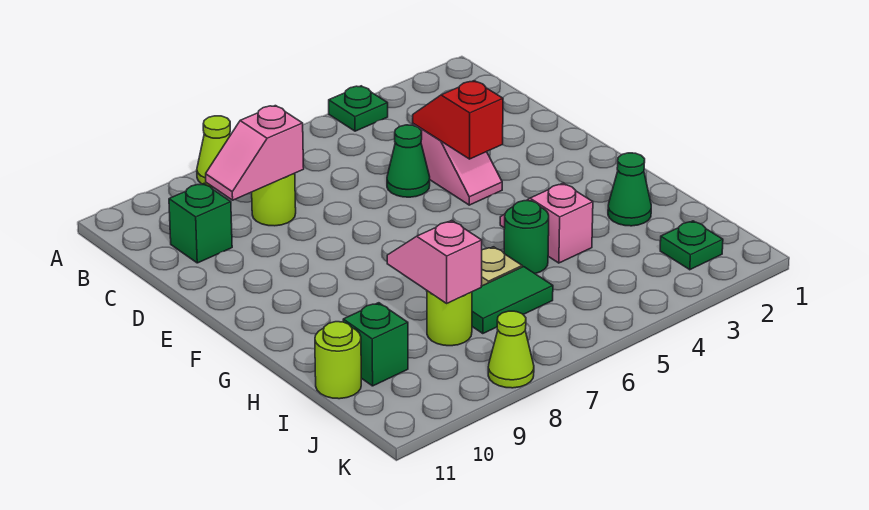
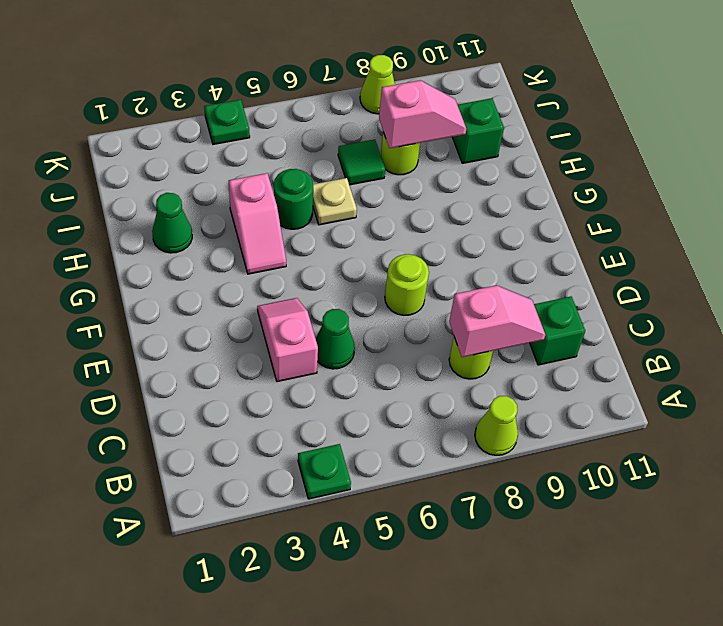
red 1x2 slope [413,81,503,159] -> none
pink 1x2 slope [387,220,482,303] -> pink 1x2 slope turned to [379,80,466,148]
green 1x2 tile [472,267,553,334] -> green 1x1 tile [338,139,385,185]
lime 1x1 round brick [315,322,361,399] -> lime 1x1 round brick moved to [385,254,429,315]
green 1x1 plate [660,221,723,270] -> green 1x1 plate moved to [204,100,250,144]

